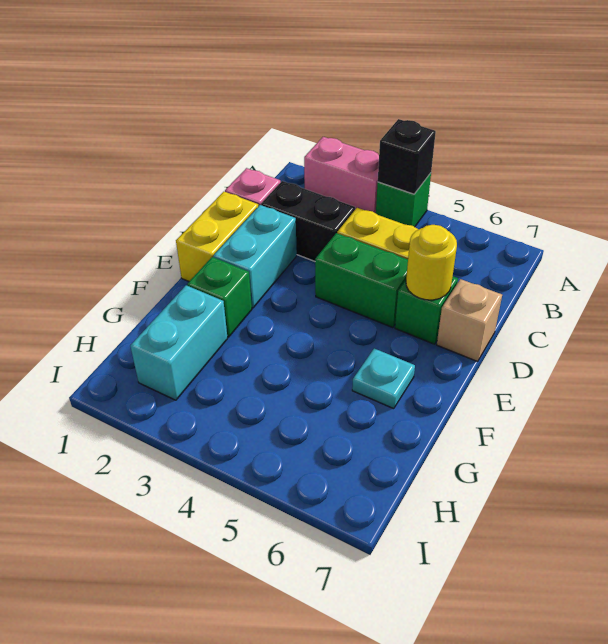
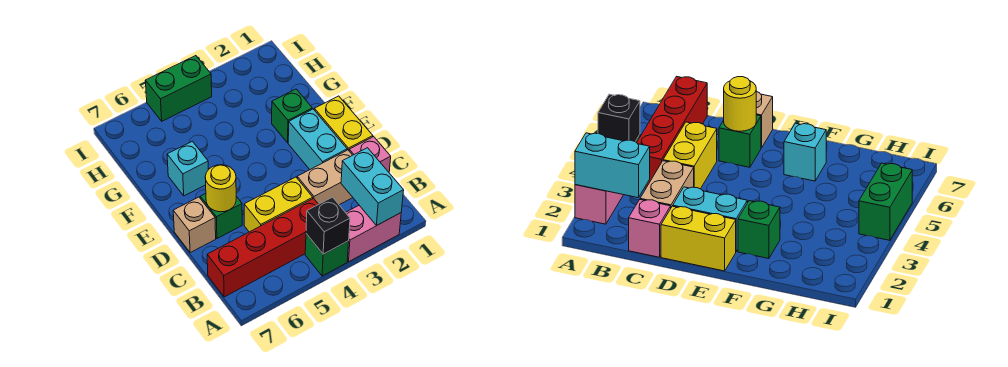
none -> red 1x4 brick [207,198,318,297]
black 1x2 brick [261,181,355,261] -> tan 1x2 brick [297,150,353,205]
green 1x2 brick [315,233,408,328] -> green 1x2 brick moved to [145,56,212,121]
cyan 1x1 plate [352,348,415,409] -> cyan 1x1 brick [167,141,208,196]
cyan 1x2 brick [130,285,228,400] -> cyan 1x2 brick moved to [341,148,404,225]

